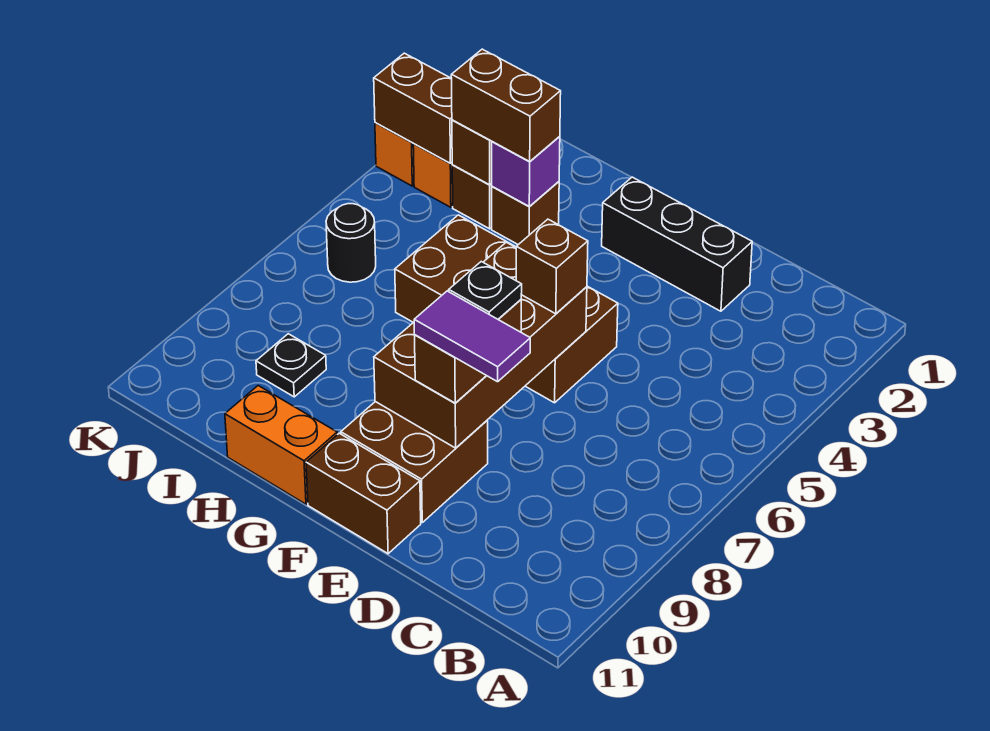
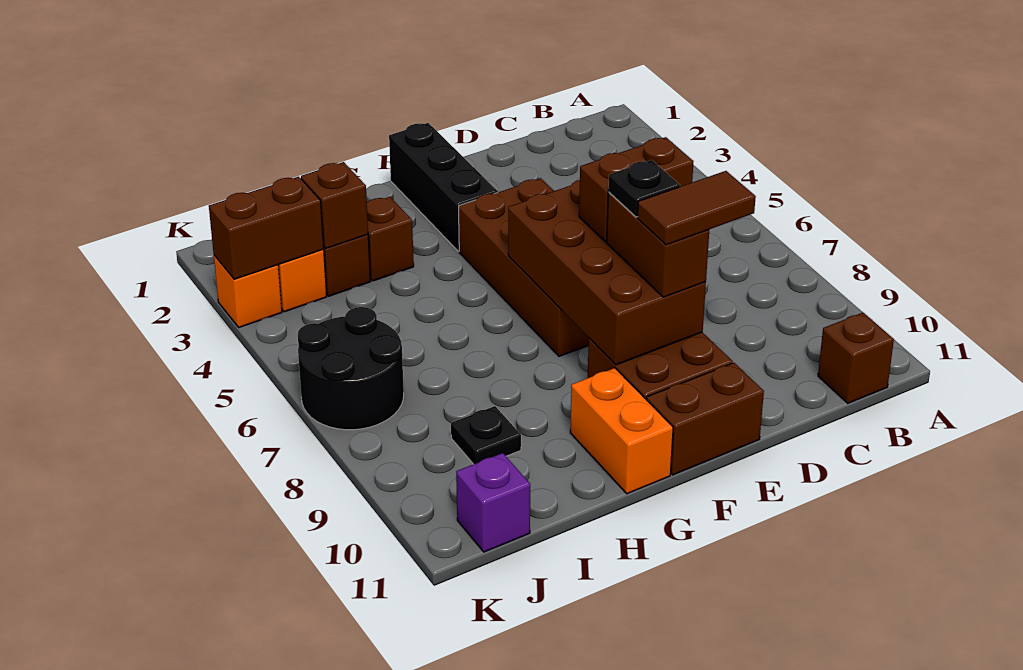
black 1x3 brick [602,177,752,311] -> black 1x3 brick turned to [389,123,498,251]
purple 1x2 tile [414,291,530,382] -> brown 1x2 tile [637,171,756,245]
brown 2x4 brick [395,215,618,403] -> brown 2x4 brick turned to [459,178,589,356]
brown 1x1 brick [516,219,588,314] -> brown 1x1 brick moved to [818,313,894,403]
orange 1x2 brick [225,386,337,504] -> orange 1x2 brick turned to [570,368,673,494]
purple 1x1 brick [492,136,560,207] -> purple 1x1 brick moved to [456,453,530,552]
brown 1x2 brick [451,49,561,161] -> brown 1x2 brick moved to [579,137,694,242]
black 1x1 round brick [326,204,376,282] -> black 2x2 round brick [298,307,404,430]

